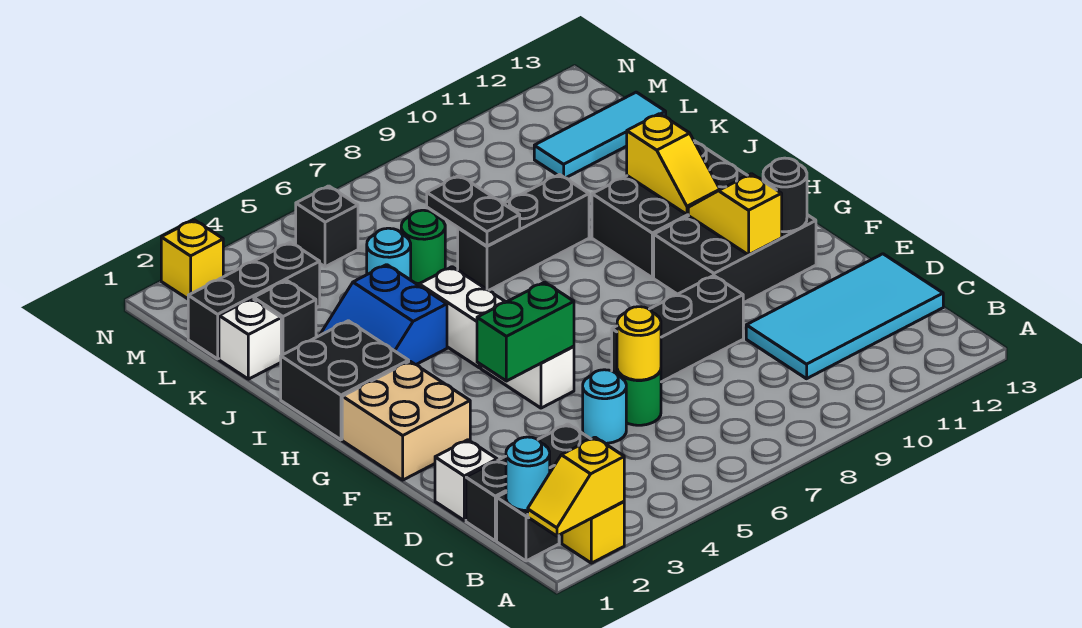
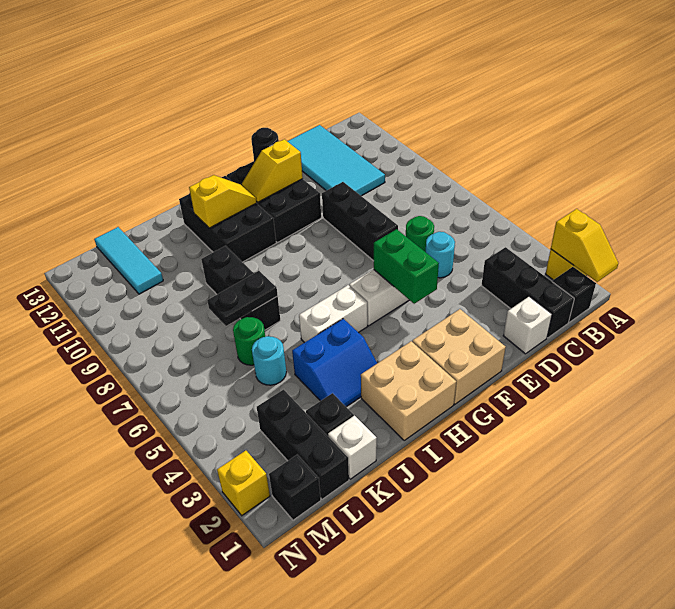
cyan 1x1 round brick [506,437,550,511] -> none
yellow 1x1 round brick [617,307,661,380] -> none
black 2x2 brick [281,321,409,440] -> tan 2x2 brick [361,341,456,440]
black 1x1 brick [296,186,358,267] -> black 1x1 brick moved to [269,455,321,520]

